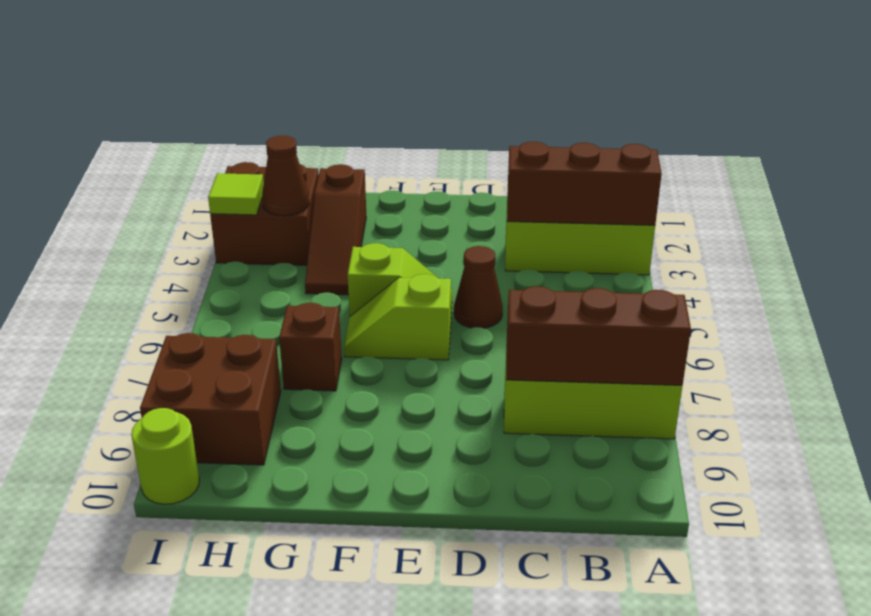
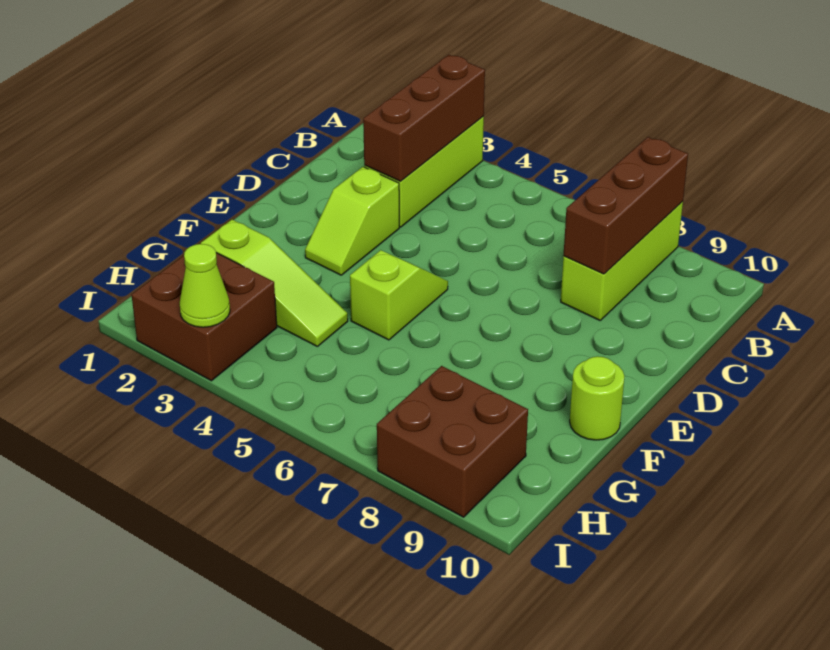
brown 1x1 cone [454,246,503,328] -> none
lime 1x2 slope [344,274,451,360] -> lime 1x2 slope moved to [305,167,399,275]
brown 1x3 slope [305,164,366,295] -> lime 1x3 slope [201,220,348,346]
brown 1x1 brick [279,303,342,391] -> none
brown 1x1 cone [262,136,309,216] -> none
lime 1x1 tile [208,173,264,215] -> lime 1x1 cone [180,244,230,327]
lime 1x1 round brick [131,408,199,504] -> lime 1x1 round brick moved to [570,356,624,440]

